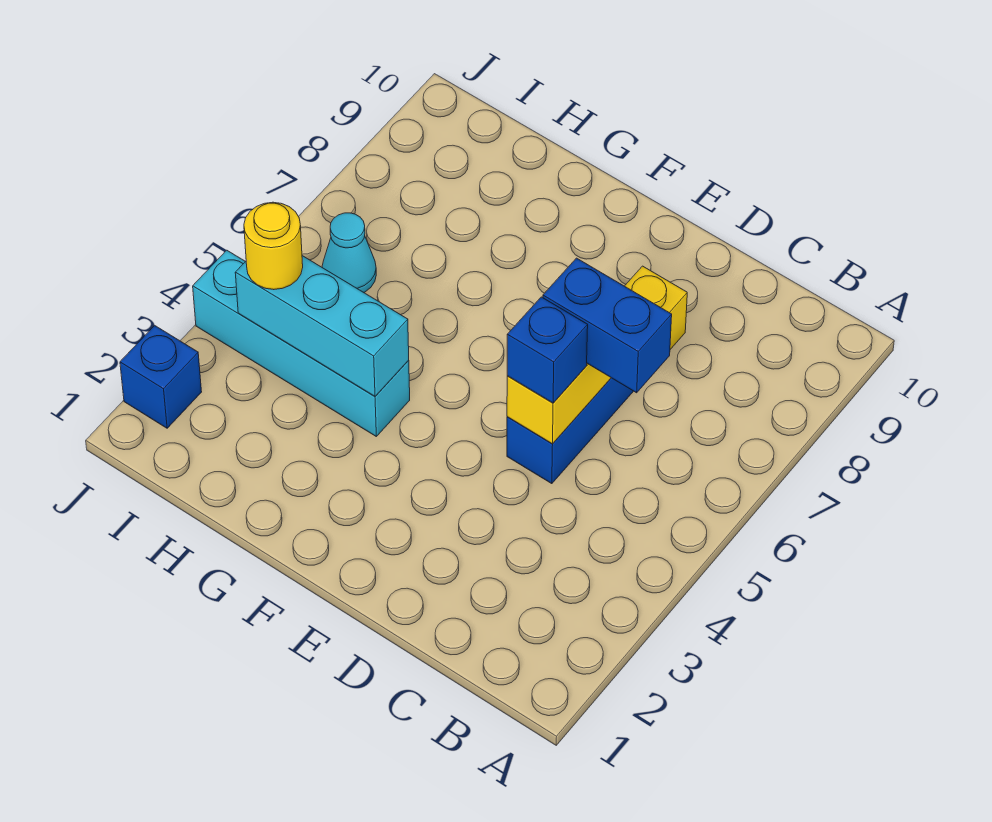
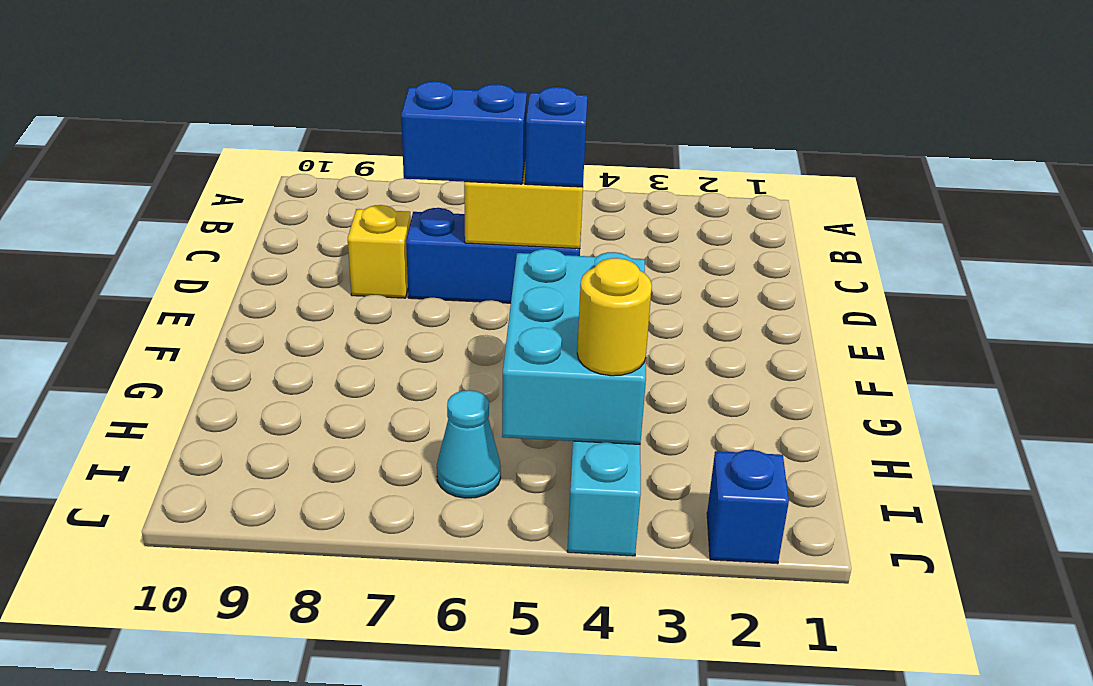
blue 1x2 brick [543,258,672,393] -> blue 1x2 brick turned to [401,81,527,184]
cyan 1x3 brick [235,256,409,396] -> cyan 2x3 brick [502,249,646,444]

